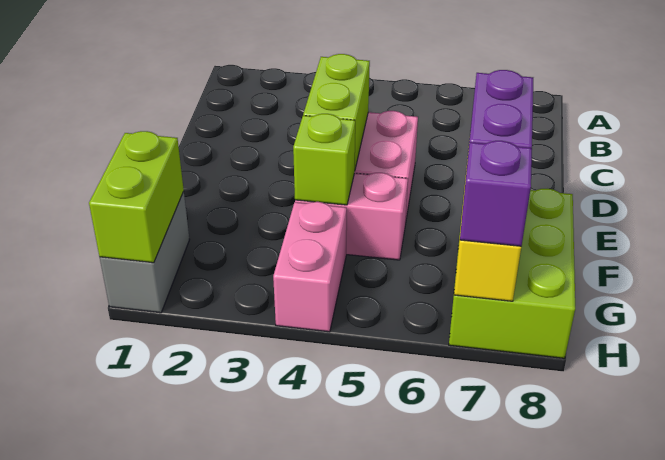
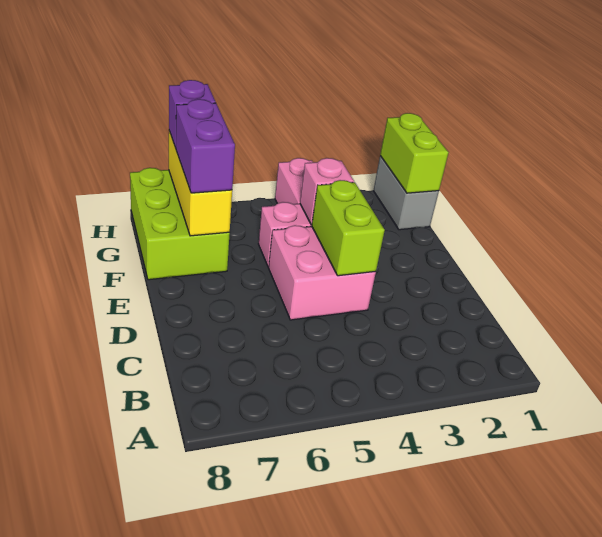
lime 1x1 brick [293,114,355,205] -> pink 1x1 brick [300,158,354,225]

